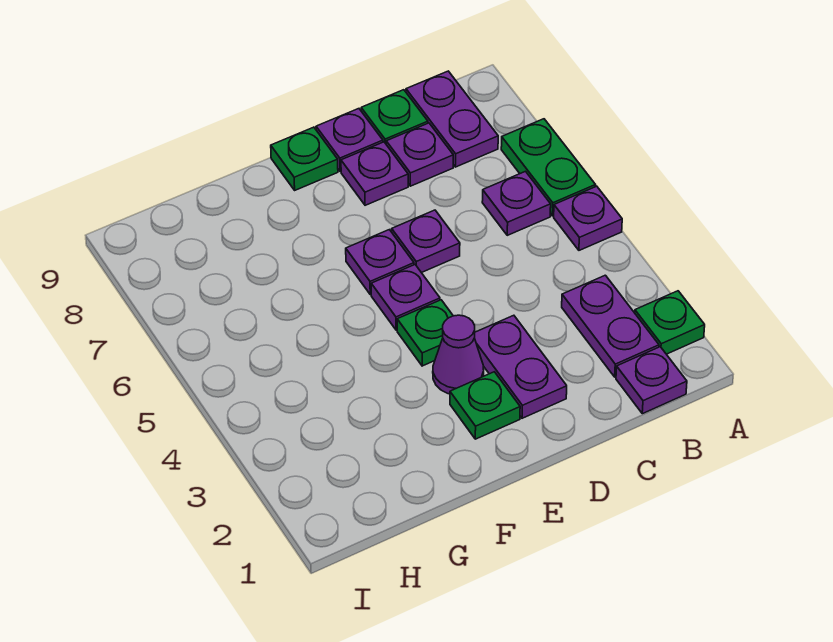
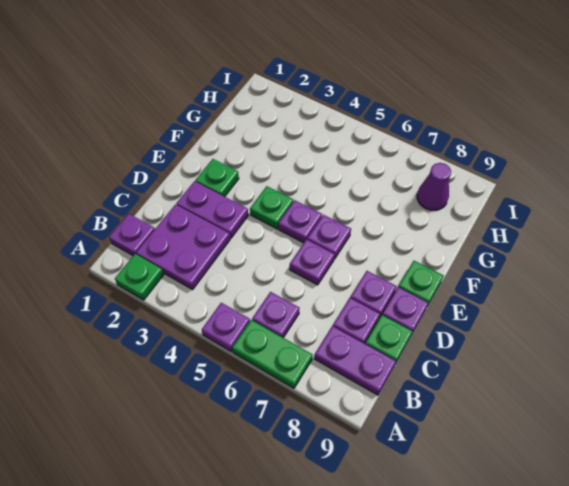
purple 1x2 plate [562,275,659,377] -> purple 2x2 plate [136,204,230,289]
purple 1x1 cone [433,315,484,394] -> purple 1x1 cone moved to [417,163,451,210]

